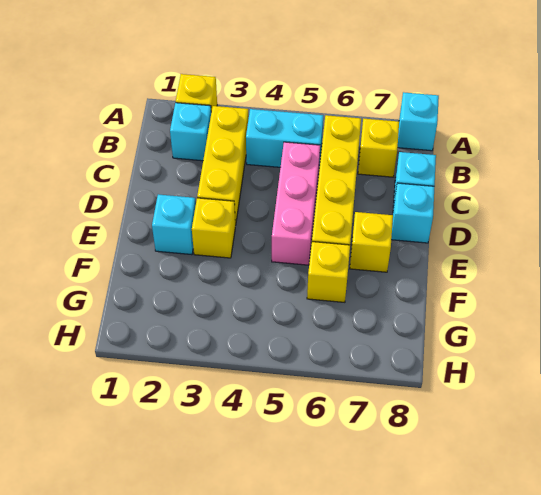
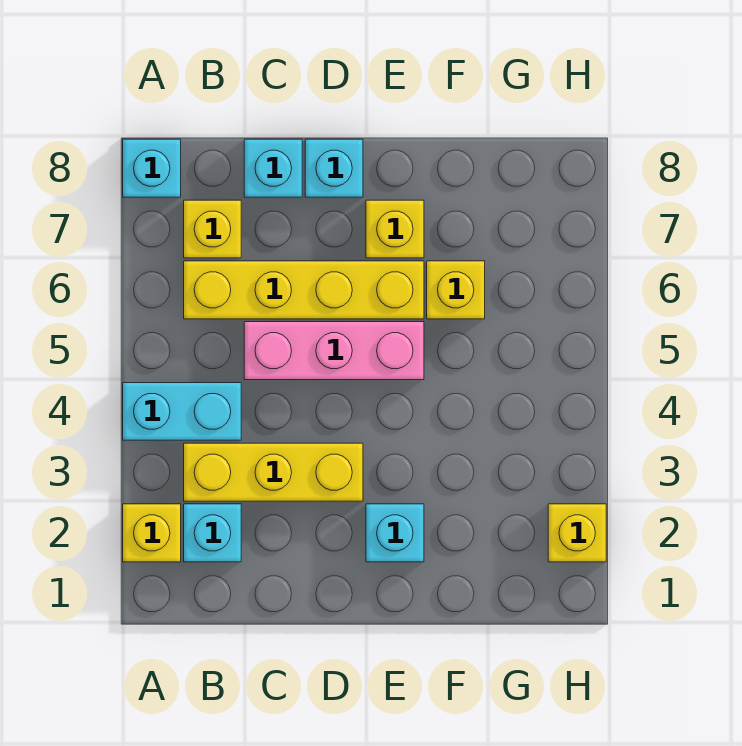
cyan 1x2 brick [246,109,323,167] -> cyan 1x2 brick turned to [123,383,241,440]
yellow 1x1 brick [192,198,235,258] -> yellow 1x1 brick moved to [548,504,606,562]

